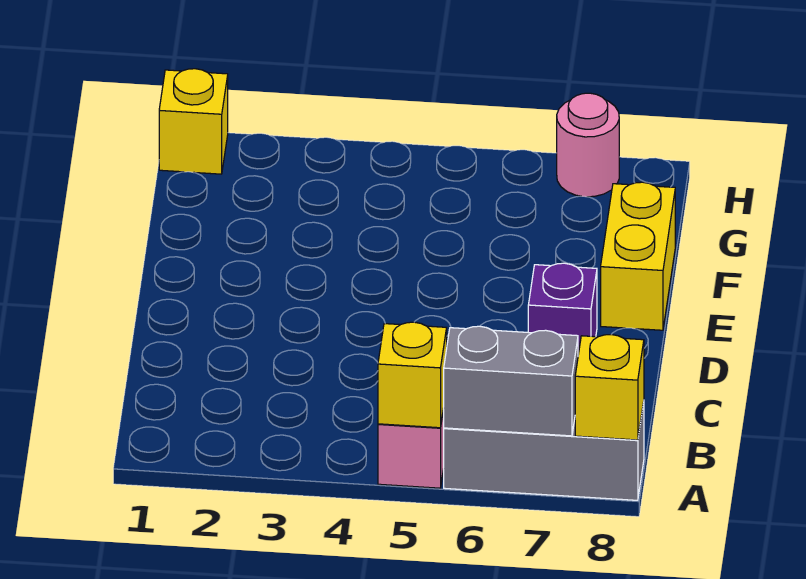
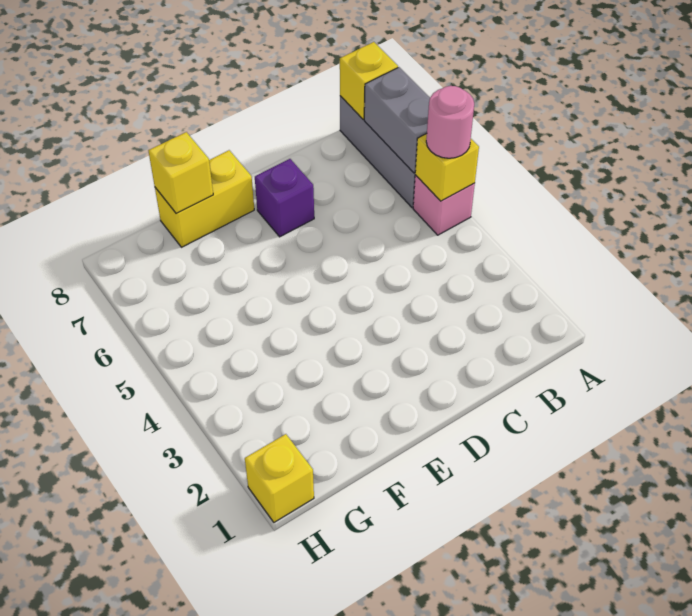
none -> yellow 1x1 brick [148,132,213,214]
pink 1x1 round brick [557,93,619,197] -> pink 1x1 round brick moved to [426,86,474,158]

